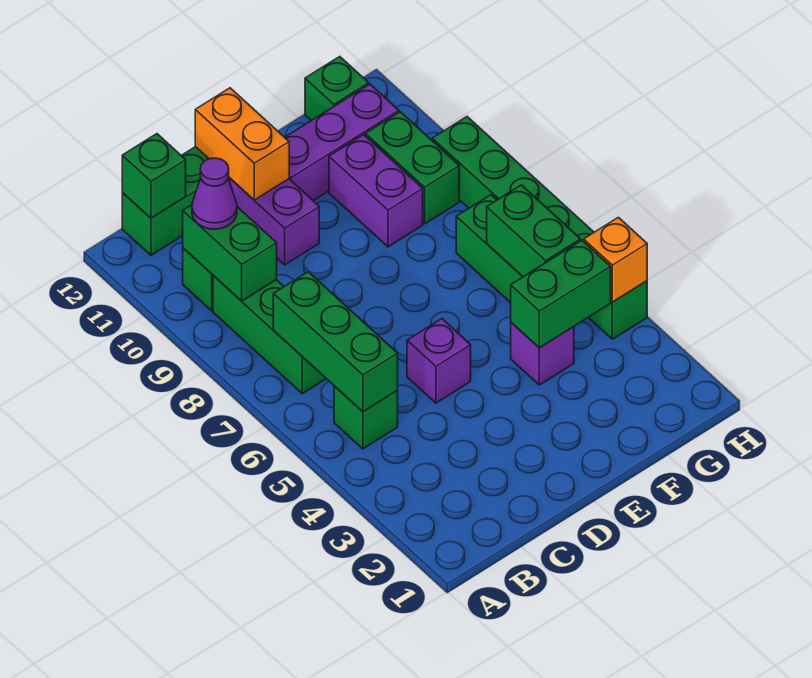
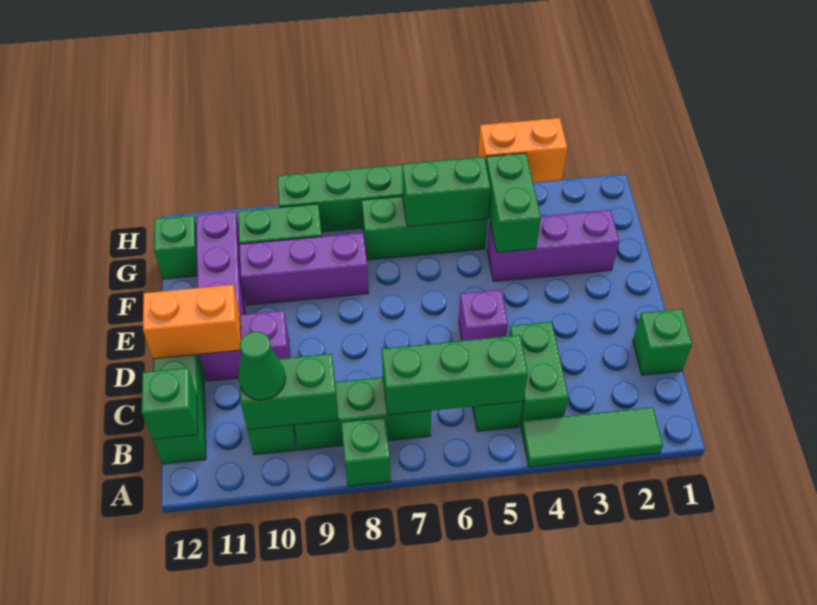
none -> green 1x3 tile [521,407,663,467]
none -> green 1x1 brick [341,418,391,486]
none -> green 1x2 brick [509,322,569,427]
purple 1x1 cone [192,158,237,229] -> green 1x1 cone [238,332,286,400]
none -> green 1x1 brick [633,309,692,375]
purple 1x1 brick [511,323,574,385] -> purple 1x3 brick [487,210,619,282]
purple 1x2 brick [329,135,423,247] -> purple 1x3 brick [239,233,369,305]
orange 1x1 brick [584,217,647,302] -> orange 1x2 brick [478,118,567,182]

